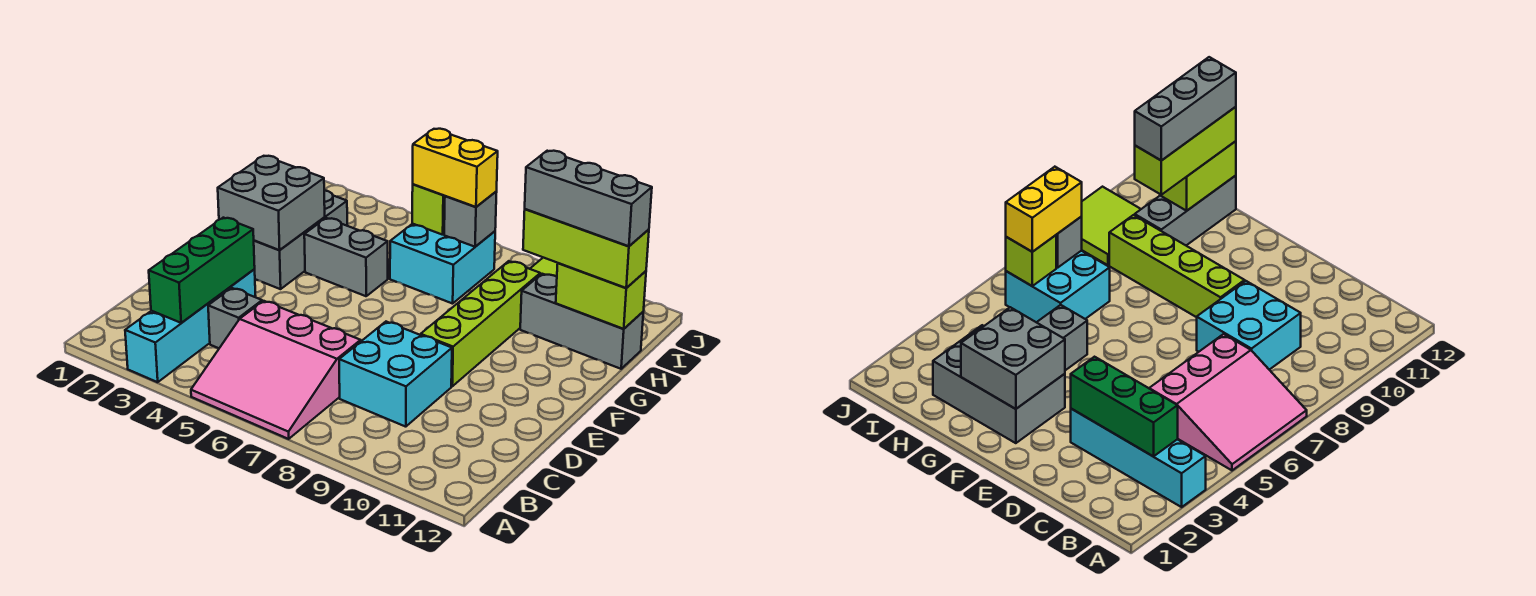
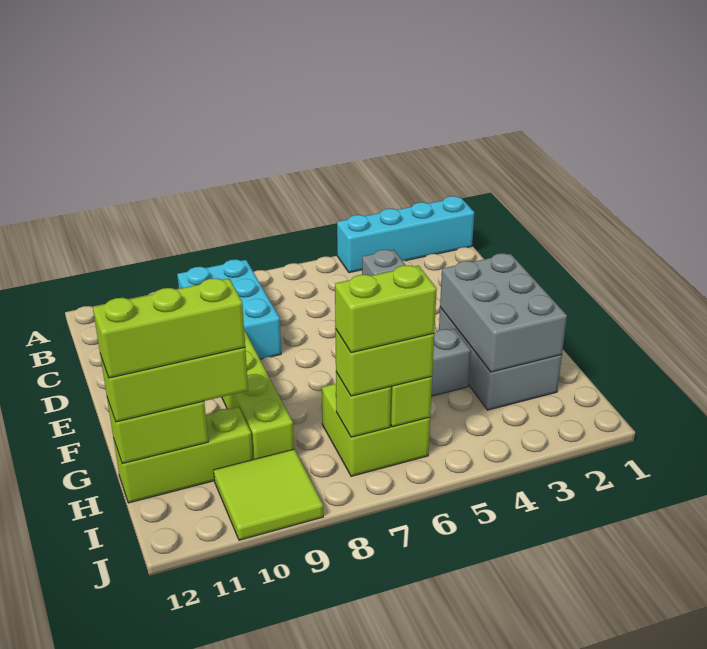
cyan 1x4 brick [125,269,256,382] -> cyan 1x4 brick turned to [337,196,474,273]
pink 3x3 slope [191,301,361,439] -> none
green 1x3 brick [149,218,255,323] -> none
cyan 2x2 brick [339,322,452,427] -> cyan 2x3 brick [177,259,281,359]
grey 2x2 brick [218,156,325,250] -> grey 2x3 brick [440,253,567,372]
cyan 2x2 brick [390,224,495,304] -> lime 2x2 brick [322,384,430,476]
grey 1x3 brick [520,274,643,369] -> lime 1x3 brick [114,407,253,503]
grey 1x3 brick [525,151,652,246] -> lime 1x3 brick [93,278,245,378]
yellow 1x2 brick [413,129,498,207] -> lime 1x2 brick [335,329,434,396]
none -> lime 1x2 brick [335,265,437,353]
grey 1x1 brick [444,192,497,247] -> lime 1x1 brick [336,372,391,437]

